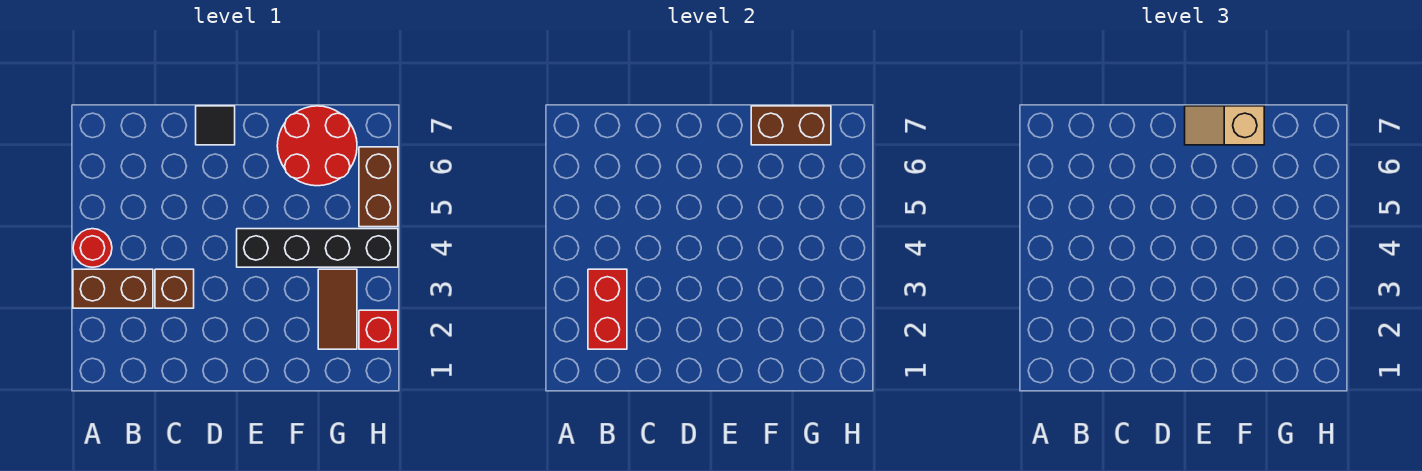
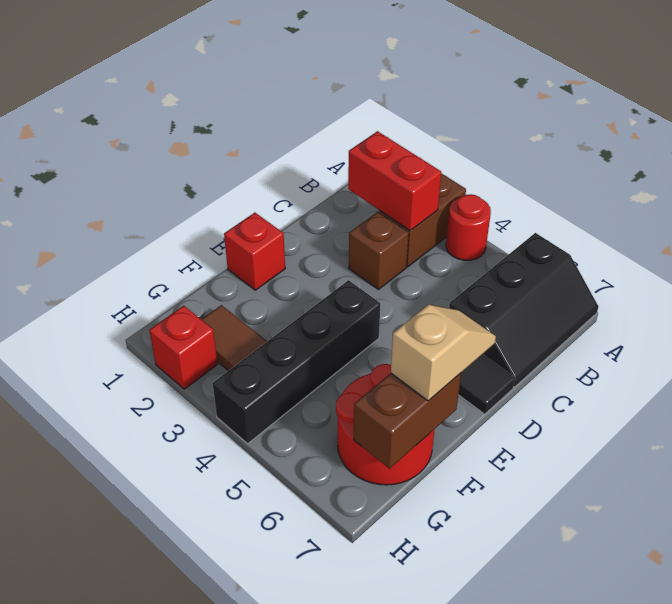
none -> black 2x3 slope [449,233,599,387]
none -> red 1x1 brick [224,213,285,290]
brown 1x2 brick [359,147,398,227] -> none

